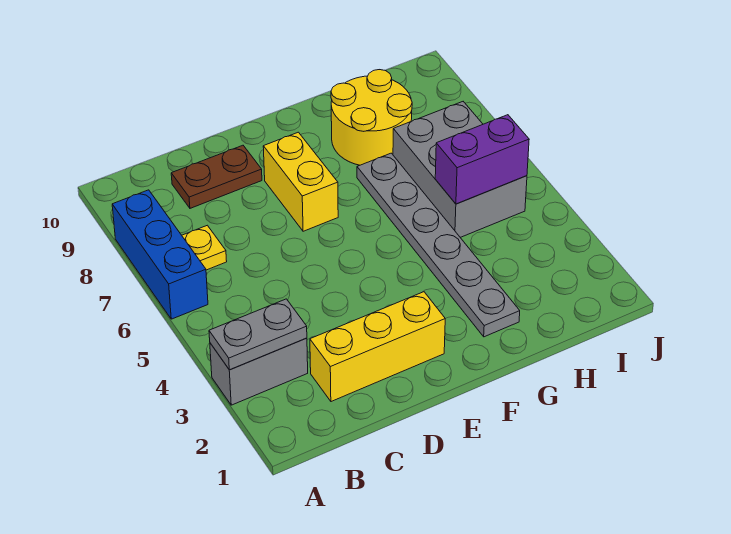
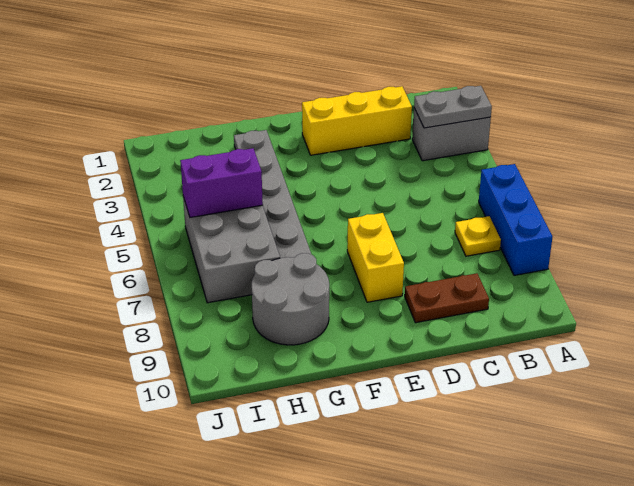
yellow 2x2 round brick [331,70,412,165] -> grey 2x2 round brick [252,253,329,345]

